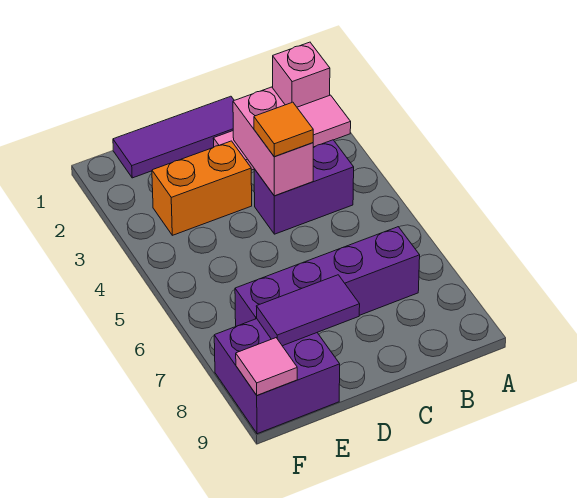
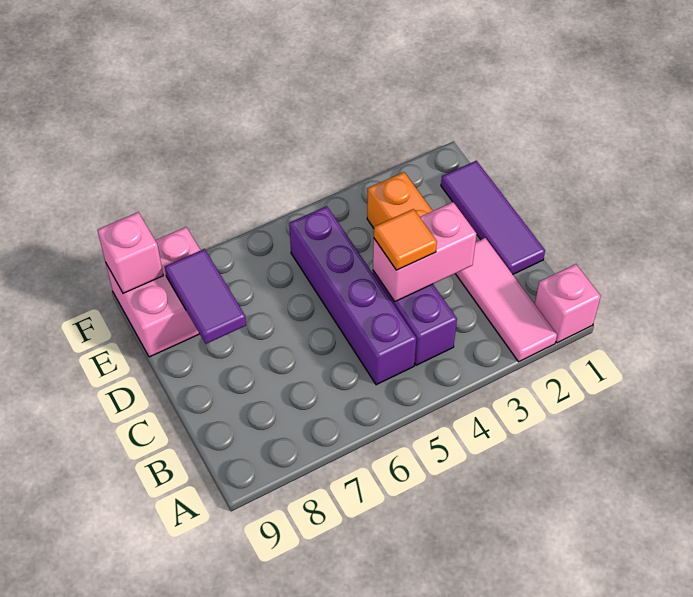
purple 1x4 brick [235,227,420,326] -> purple 1x4 brick moved to [289,206,416,385]
purple 2x2 brick [214,319,340,434] -> pink 2x2 brick [106,227,201,357]
pink 1x1 tile [236,338,297,395] -> pink 1x1 brick [98,212,163,293]

